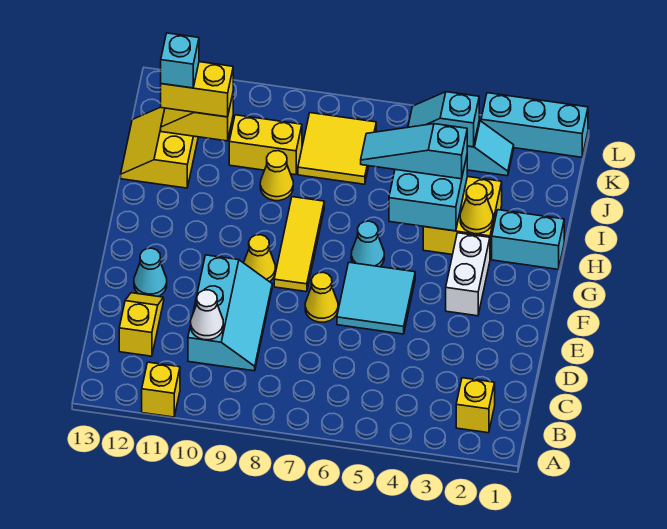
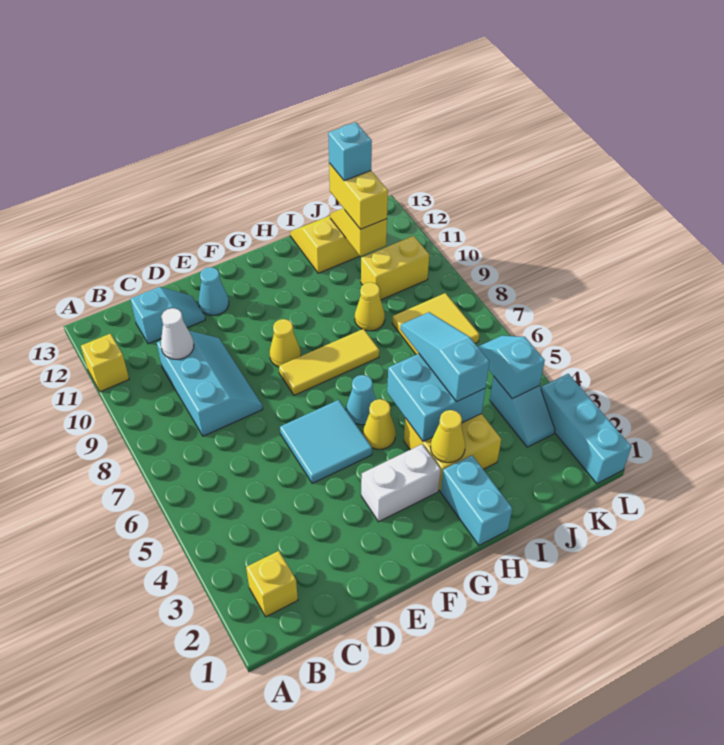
cyan 2x3 slope [188,255,272,371] -> cyan 2x3 slope turned to [157,331,263,436]
yellow 1x2 slope [119,293,164,356] -> cyan 1x2 slope [130,287,205,344]
yellow 1x1 cone [305,272,338,322] -> yellow 1x1 cone moved to [363,399,396,449]
yellow 1x2 brick [229,115,302,175] -> yellow 1x2 brick turned to [361,236,429,300]

